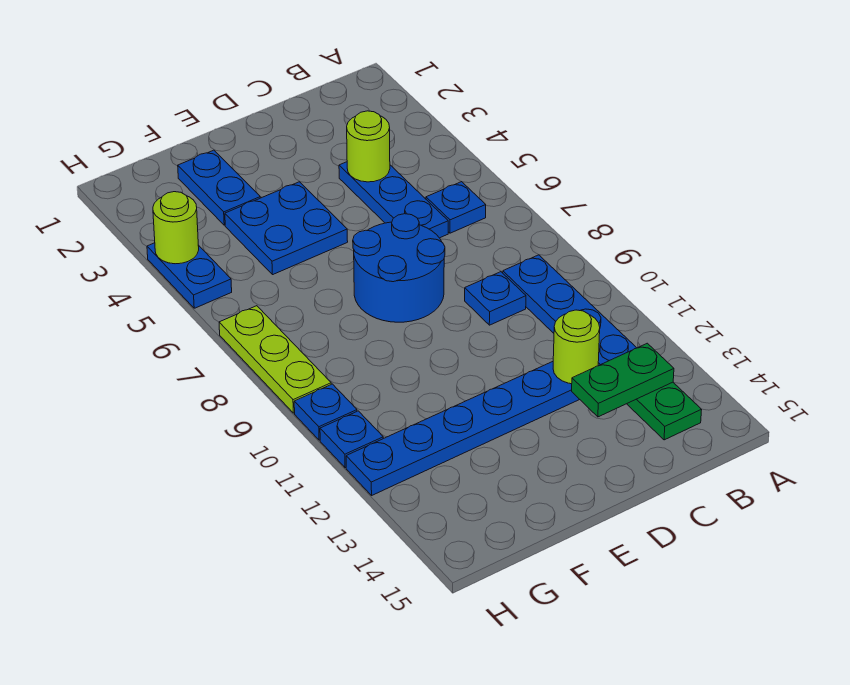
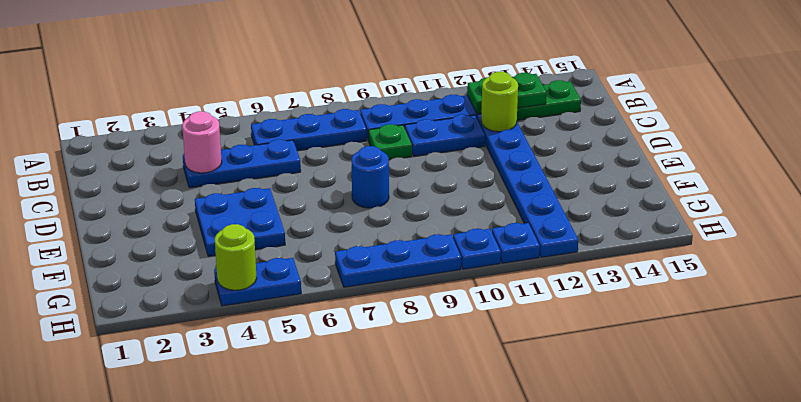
blue 1x1 plate [426,182,486,233] -> blue 1x3 plate [251,109,367,151]
green 1x2 plate [572,343,674,417] -> green 1x2 plate turned to [467,73,547,113]
lime 1x1 round brick [347,111,390,182] -> pink 1x1 round brick [182,111,222,173]
blue 1x1 plate [465,272,526,325] -> green 1x1 plate [368,124,412,160]
blue 2x2 round brick [353,214,445,322] -> blue 1x1 round brick [352,146,389,208]
blue 1x2 plate [178,150,260,225] -> blue 1x2 plate moved to [405,114,485,156]
lime 1x3 plate [219,306,331,413] -> blue 1x3 plate [335,234,461,287]

